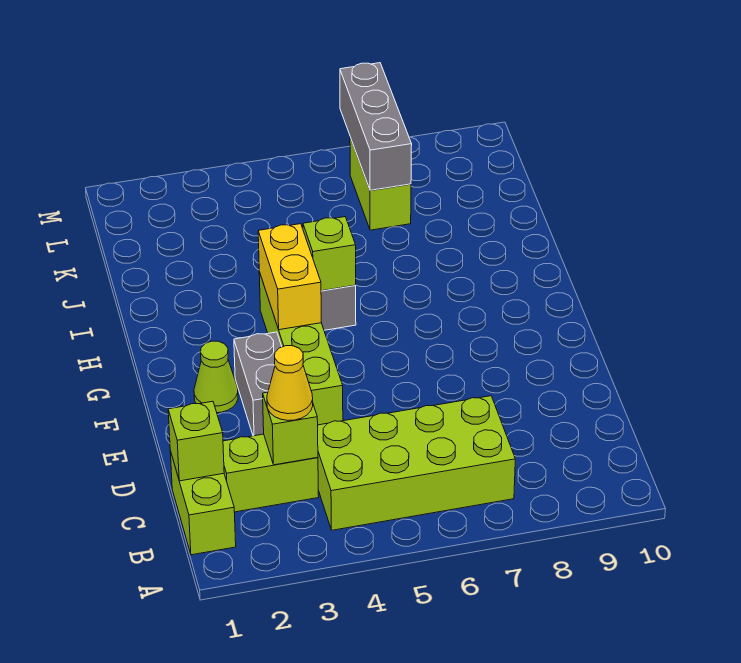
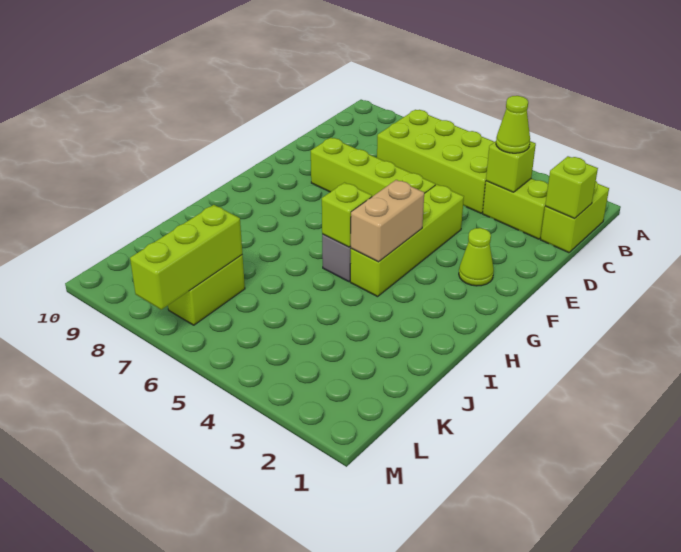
yellow 1x1 cone [267,346,313,420] -> lime 1x1 cone [496,96,530,153]
grey 1x2 brick [234,332,282,436] -> none
none -> lime 1x4 brick [311,138,435,197]
yellow 1x2 brick [258,224,322,330] -> tan 1x2 brick [350,180,424,262]
grey 1x3 brick [340,63,412,190] -> lime 1x3 brick [130,205,242,310]

